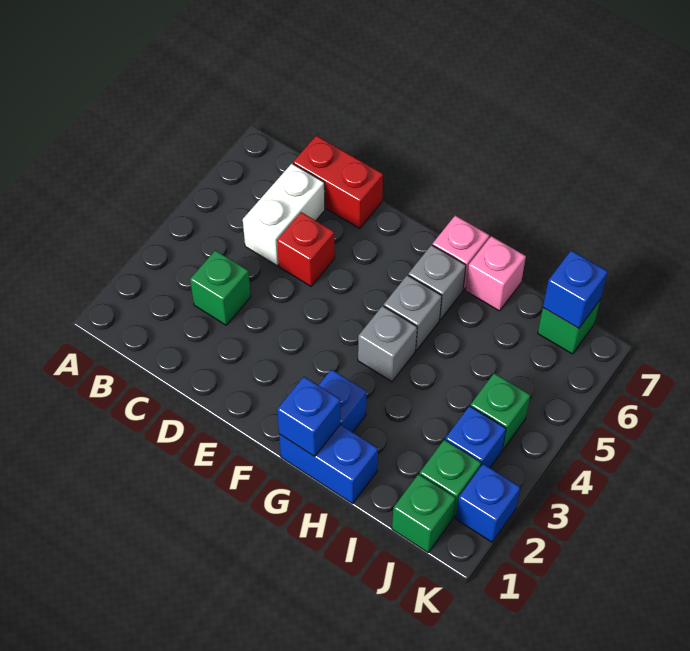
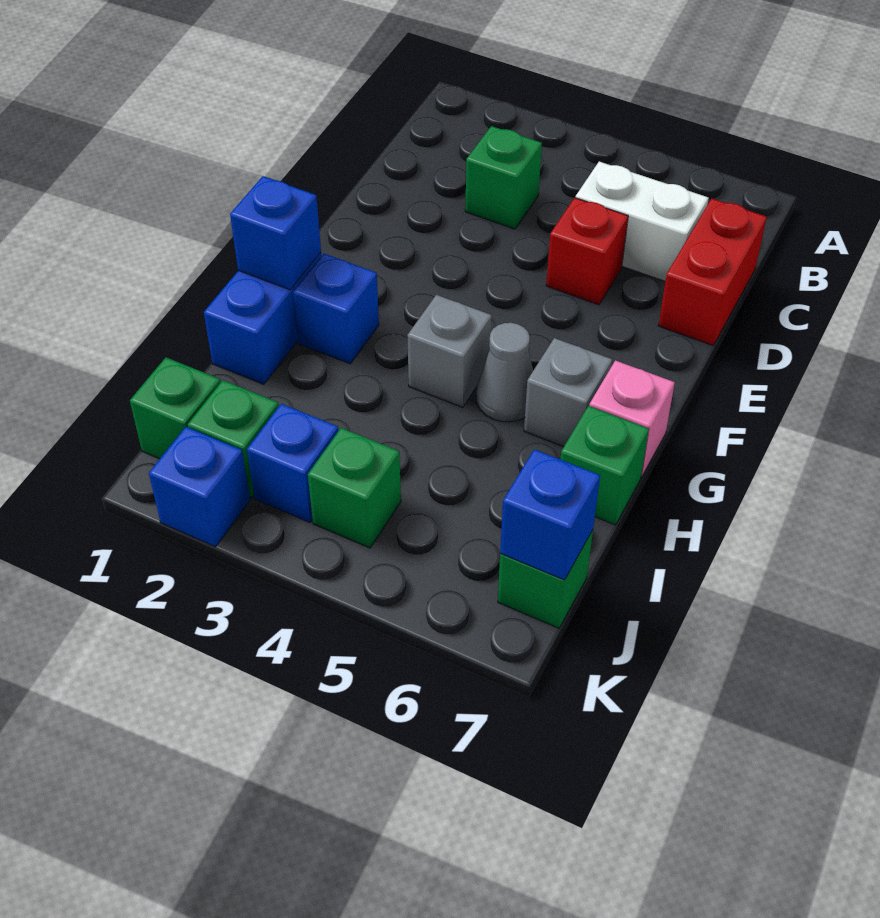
grey 1x1 brick [384,275,442,350] -> grey 1x1 cone [476,323,533,422]
pink 1x1 brick [466,236,526,311] -> green 1x1 brick [560,406,649,525]

